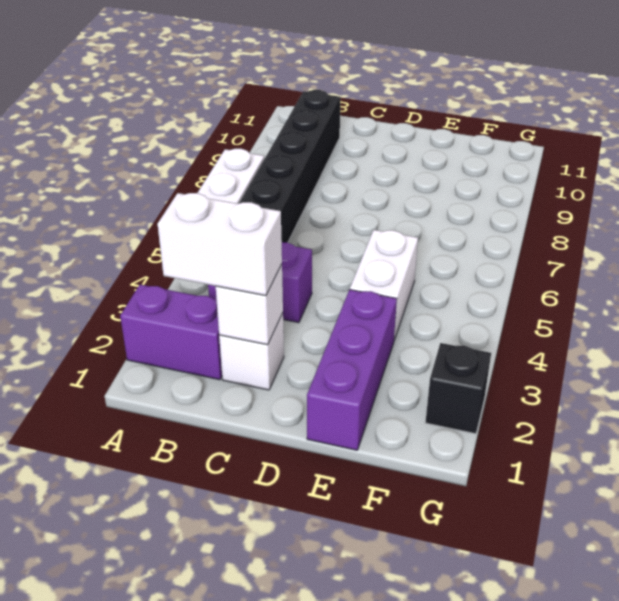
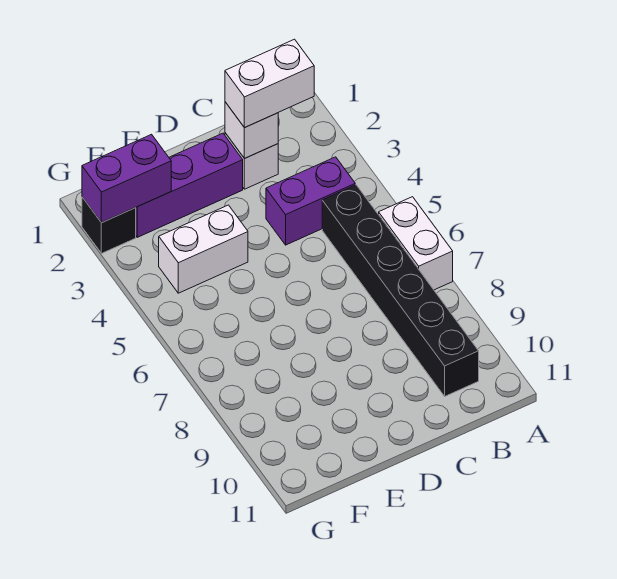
purple 1x2 brick [120,285,222,380] -> purple 1x2 brick moved to [82,134,171,223]
purple 1x3 brick [307,290,397,450] -> purple 1x3 brick turned to [136,133,243,237]
white 1x2 brick [350,230,418,340] -> white 1x2 brick turned to [159,205,248,293]

